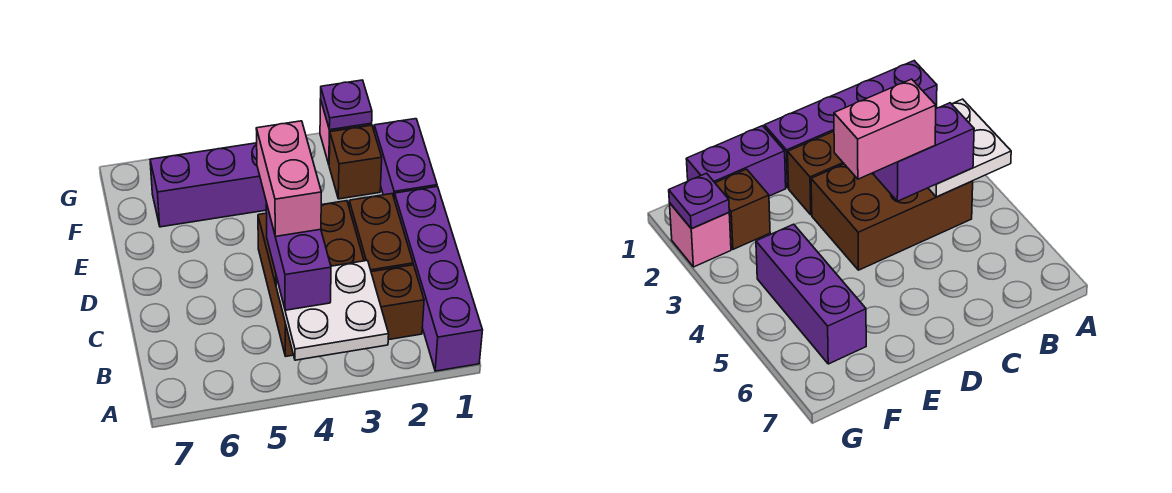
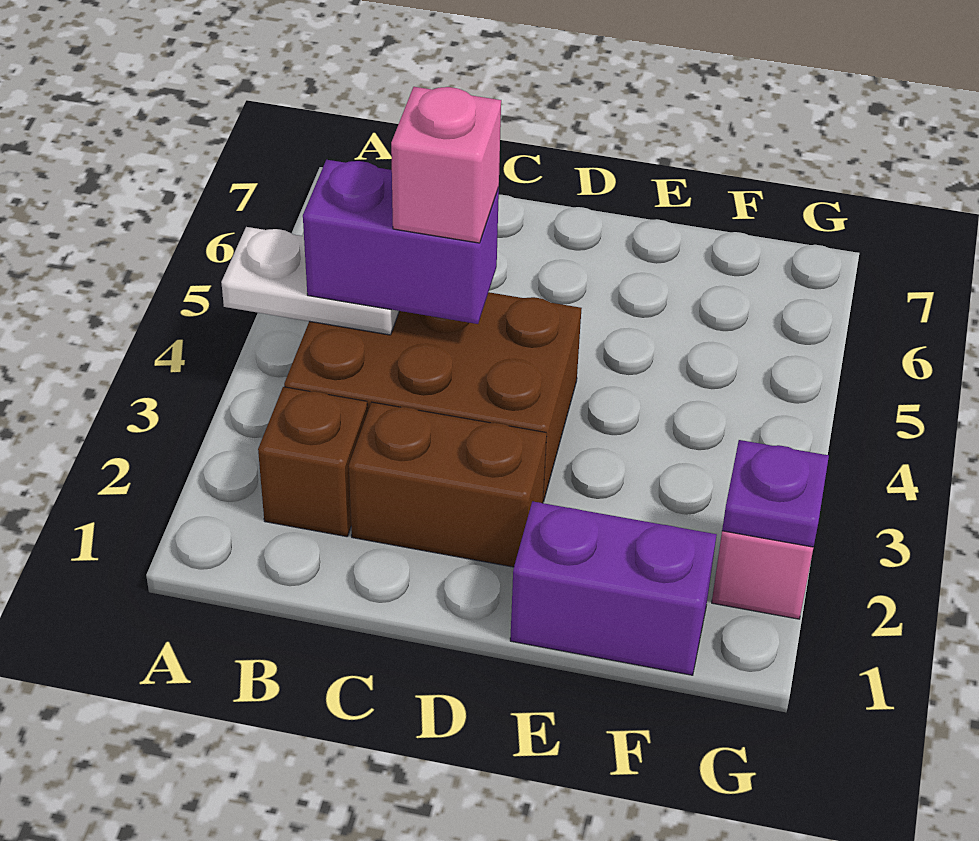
purple 1x4 brick [394,186,483,371] -> none
white 2x2 plate [276,260,389,360] -> white 1x2 plate [221,227,399,335]
pink 1x2 brick [256,121,322,237] -> pink 1x1 brick [391,87,501,243]
brown 1x1 brick [329,125,382,199] -> none
purple 1x3 brick [150,143,266,227] -> none

